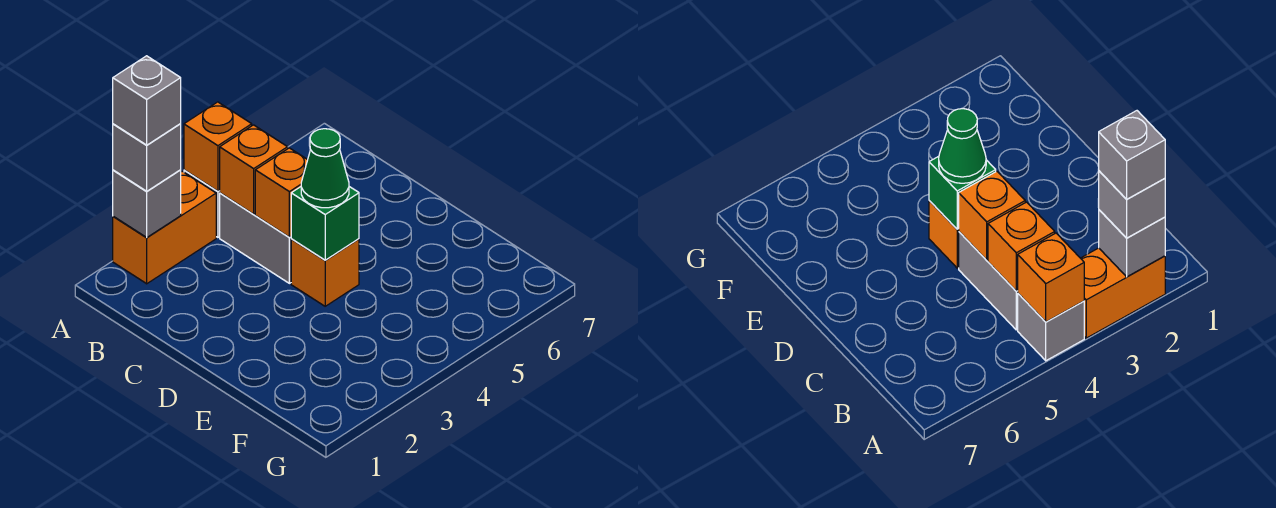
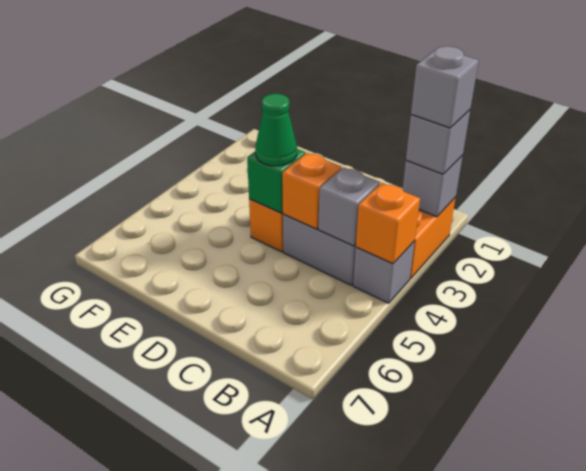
orange 1x1 brick [220,125,288,214] -> grey 1x1 brick [318,167,380,246]

